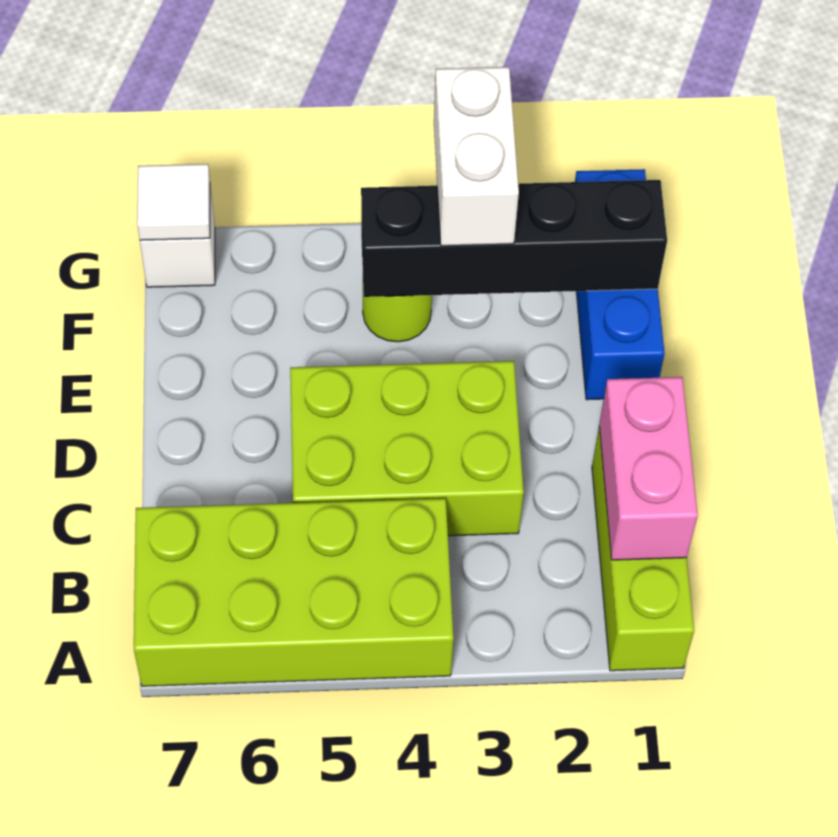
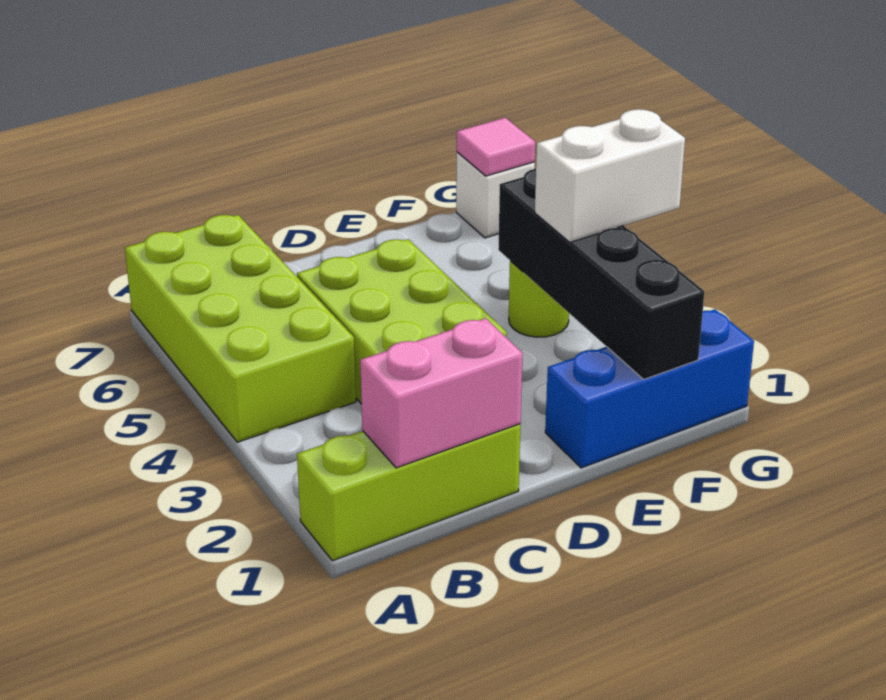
white 1x1 tile [137,164,210,240] -> pink 1x1 tile [457,118,535,176]

